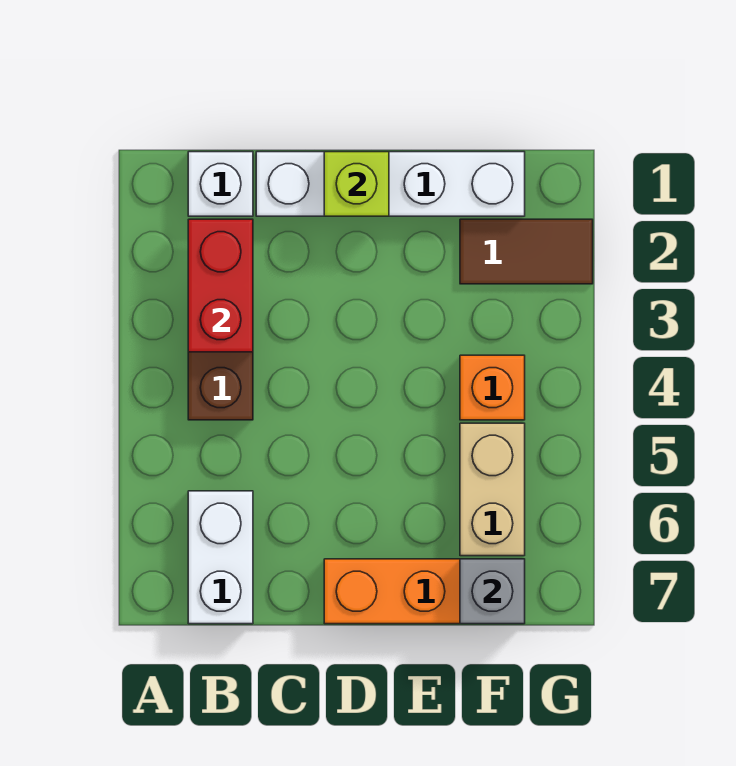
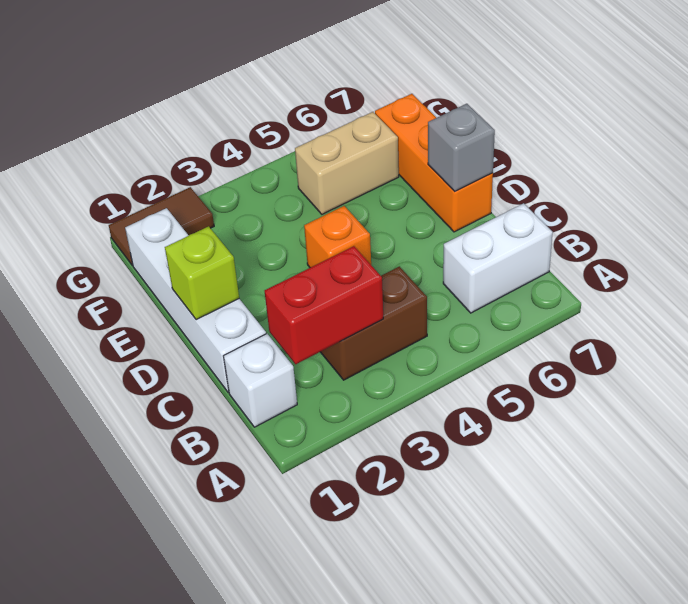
brown 1x2 tile [460,219,593,284] -> brown 1x2 tile turned to [109,187,214,265]
orange 1x1 brick [460,355,525,420] -> orange 1x1 brick moved to [304,206,371,268]
grey 1x1 brick [460,559,525,624] -> grey 1x1 brick moved to [428,104,495,191]

